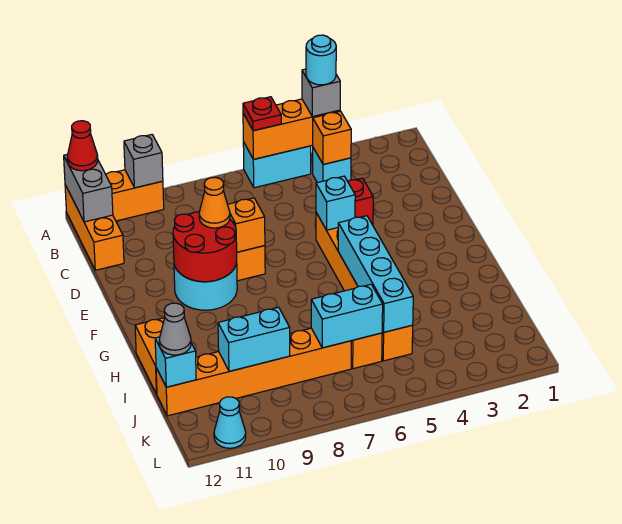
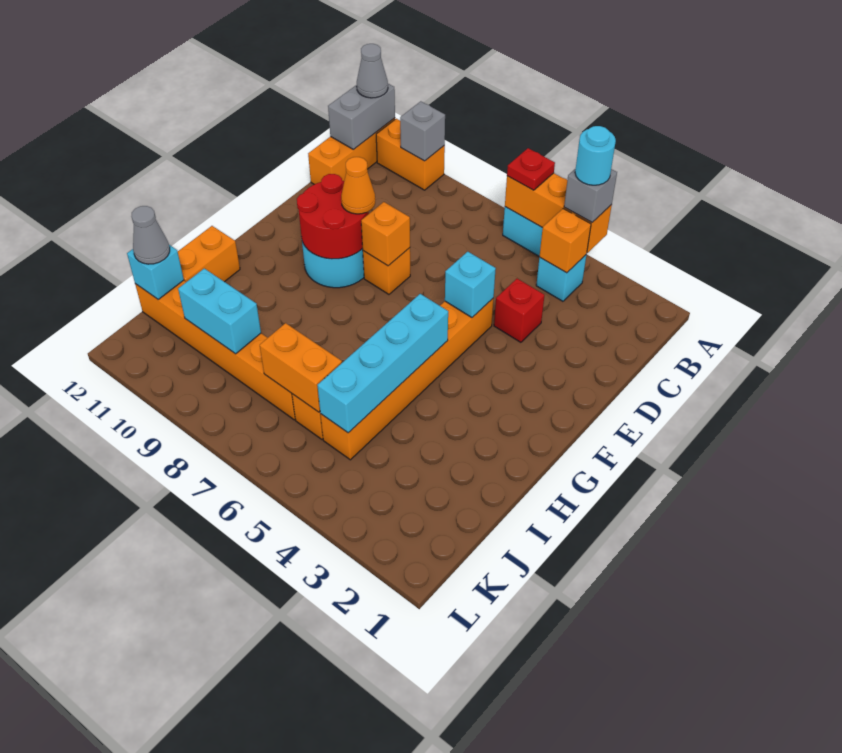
red 1x1 cone [67,121,98,171] -> grey 1x1 cone [357,44,388,98]
cyan 1x2 brick [311,284,383,348] -> orange 1x2 brick [260,323,342,412]
cyan 1x1 cone [214,397,246,448] -> none

